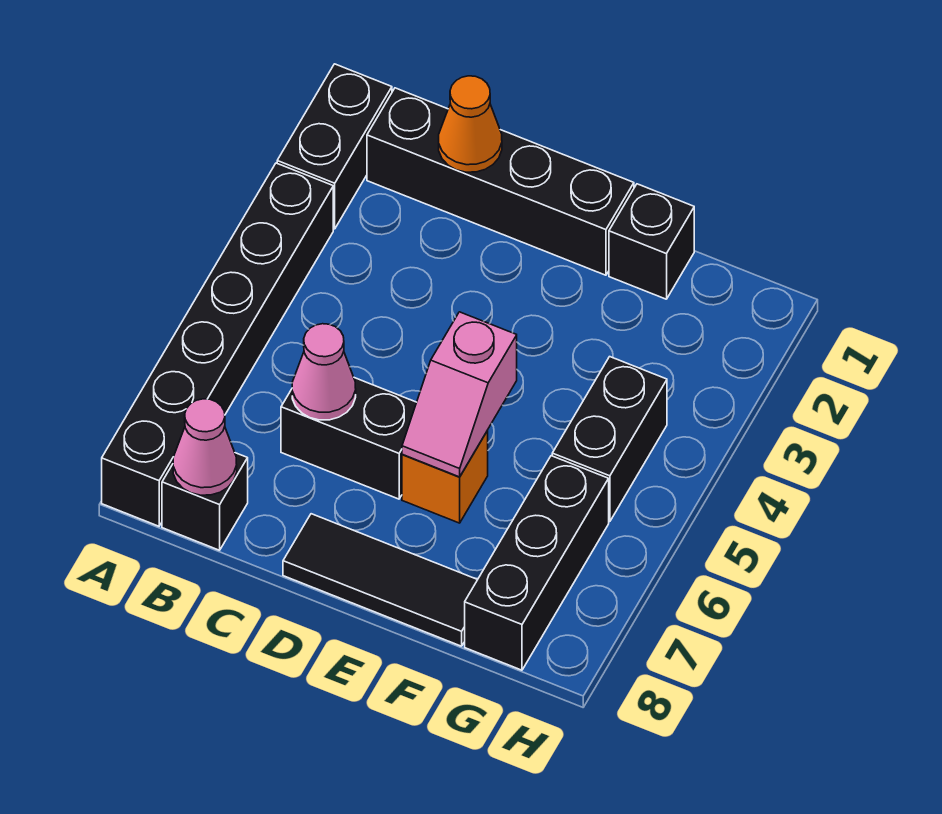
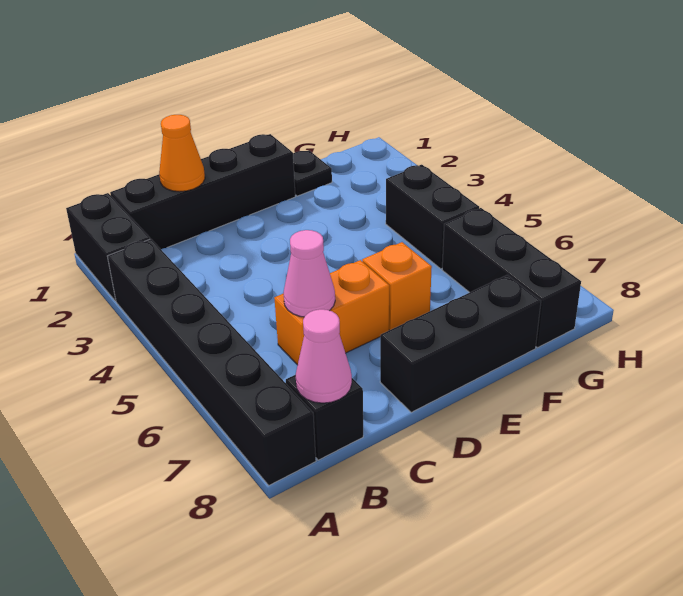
black 1x2 brick [281,378,417,499] -> orange 1x2 brick [274,260,389,365]
black 1x3 tile [283,514,477,646] -> black 1x3 brick [380,275,541,412]
pink 1x2 slope [402,312,517,477] -> none
black 1x1 brick [609,184,694,299] -> black 1x1 plate [293,150,332,196]

